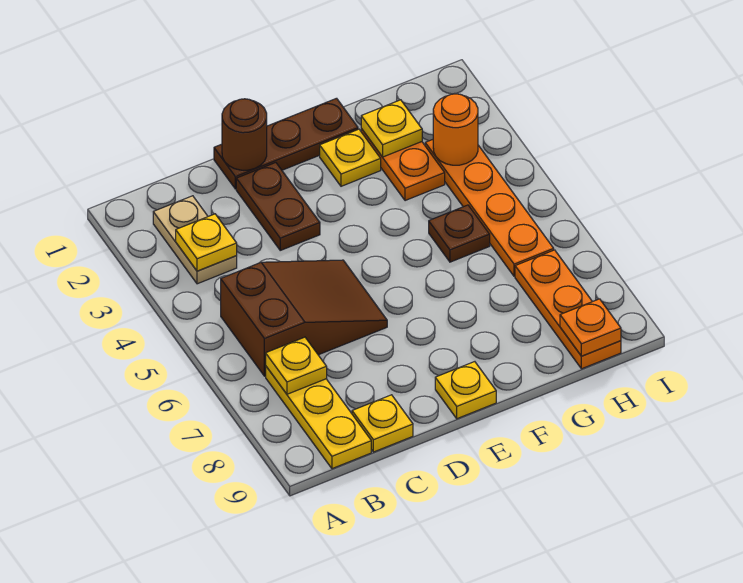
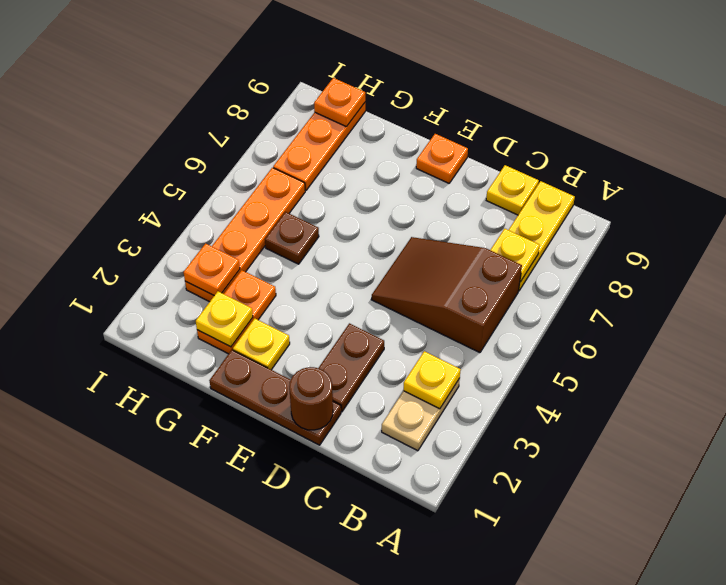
yellow 1x1 plate [435,362,496,419] -> orange 1x1 plate [416,134,468,183]
orange 1x1 round brick [433,94,478,165] -> orange 1x1 plate [184,244,240,295]

